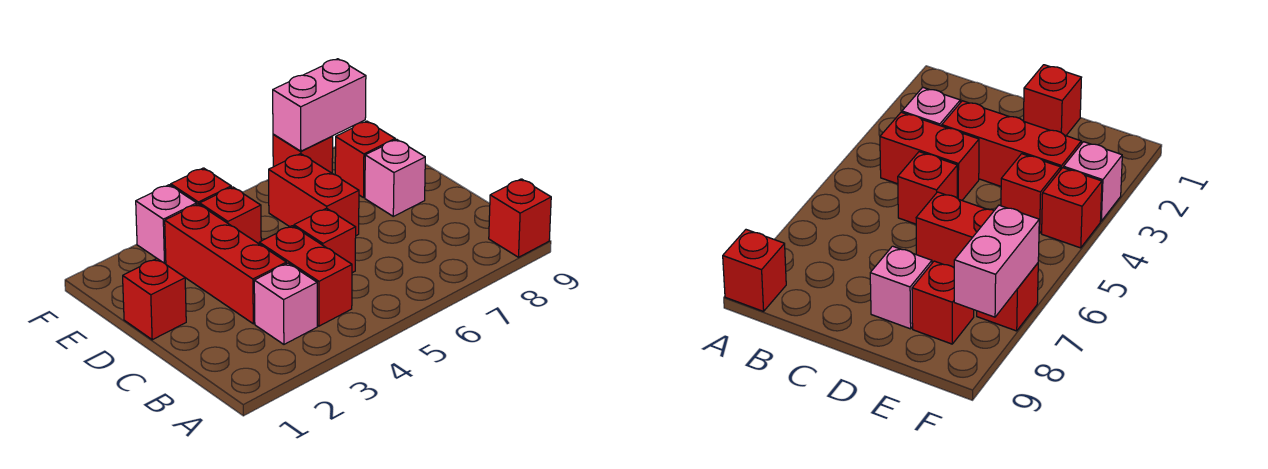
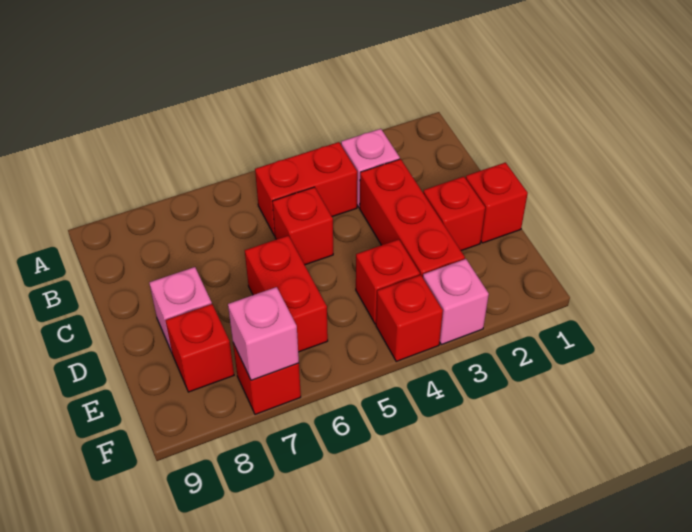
red 1x1 brick [489,179,551,257] -> red 1x1 brick moved to [423,177,485,251]
red 1x2 brick [259,226,352,326] -> red 1x2 brick turned to [255,142,357,236]
pink 1x2 brick [273,59,366,151] -> pink 1x1 brick [228,287,299,380]

